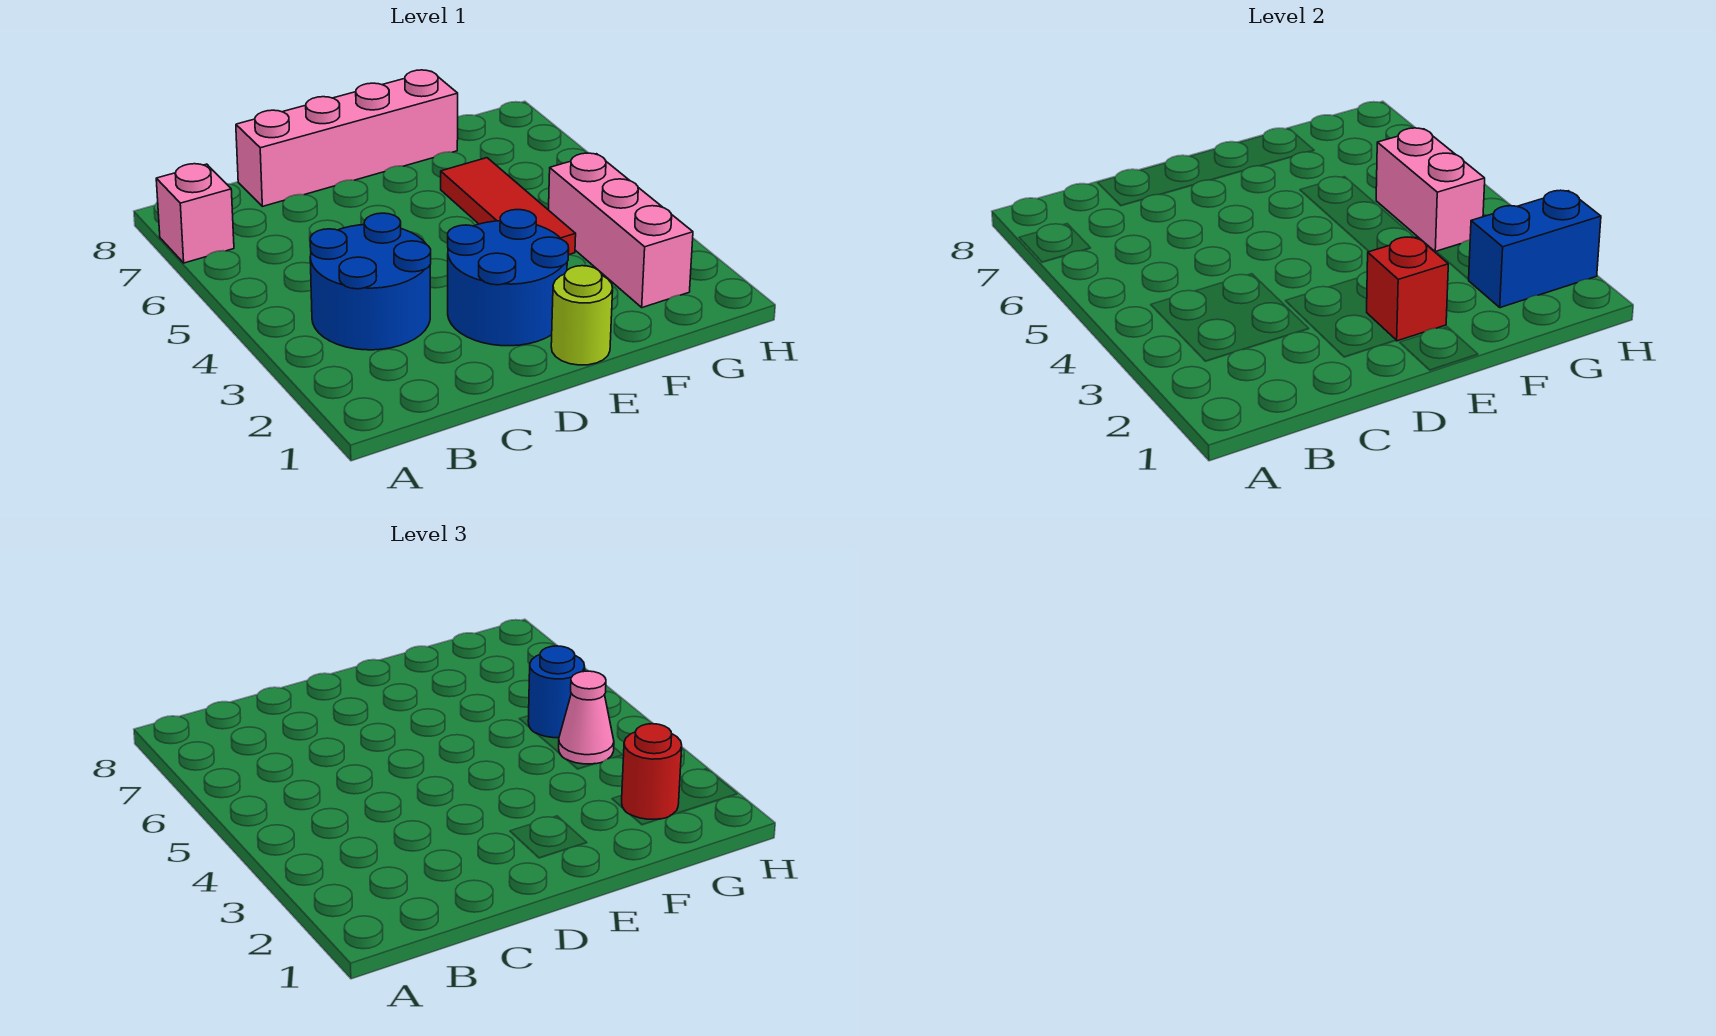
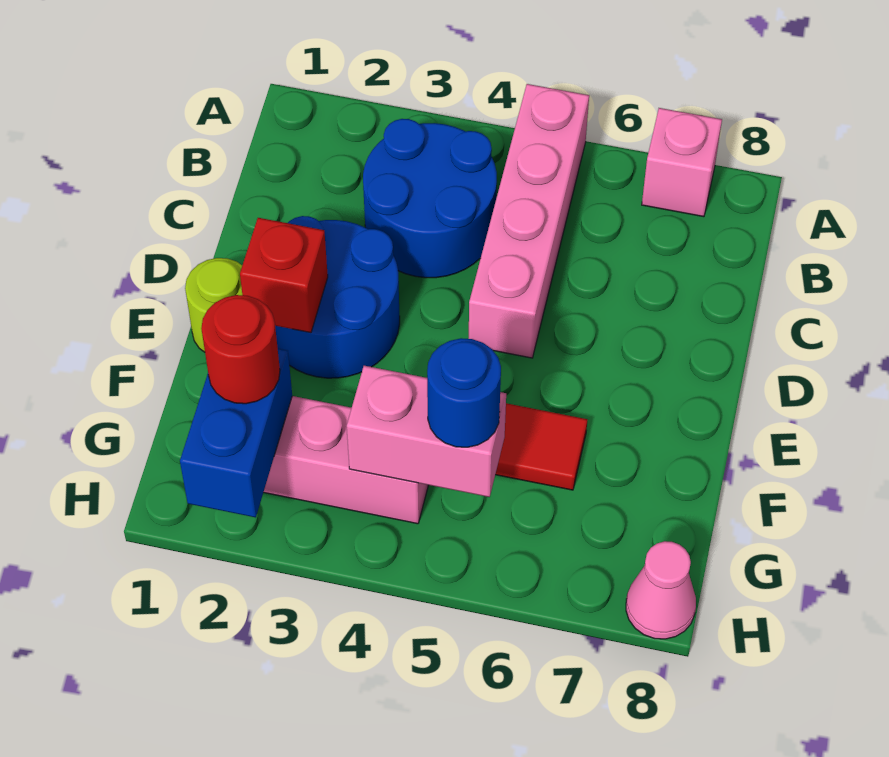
pink 1x4 brick [236,70,458,206] -> pink 1x4 brick moved to [469,84,589,358]
pink 1x1 cone [559,671,614,764] -> pink 1x1 cone moved to [626,541,696,639]

